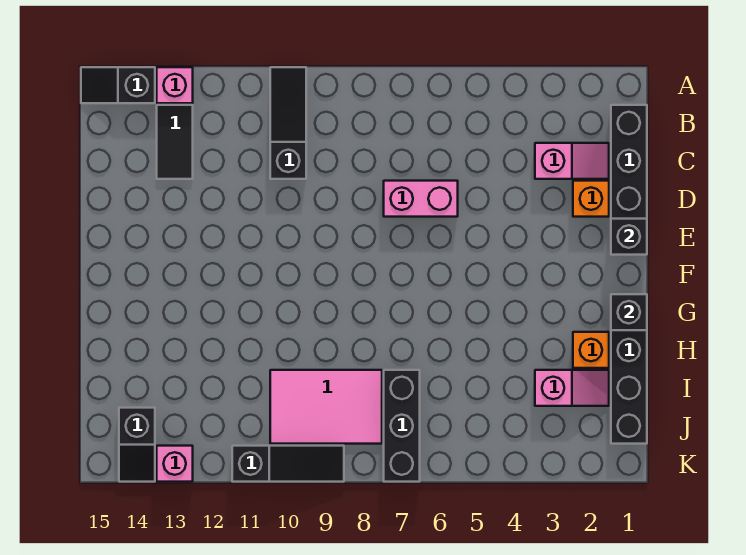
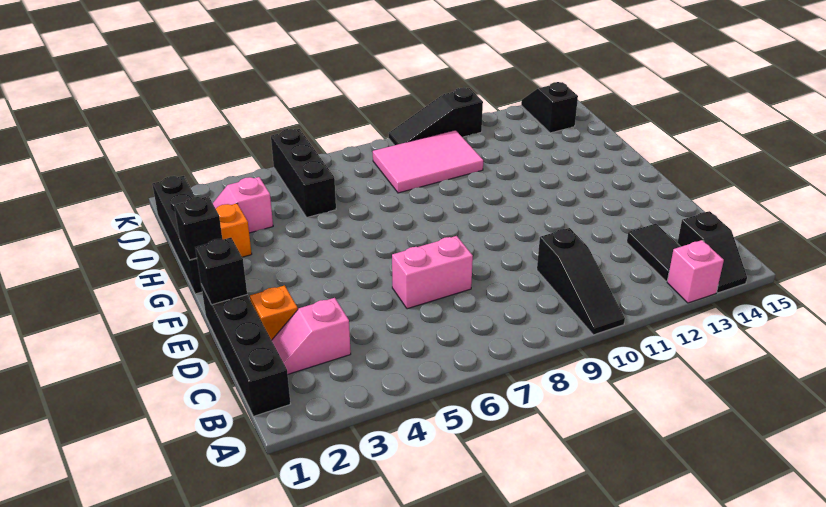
black 1x2 slope [81,67,155,103] -> black 1x2 slope turned to [677,211,747,293]
black 1x3 brick [384,370,420,482] -> black 1x3 brick moved to [271,129,336,217]
pink 1x1 brick [157,446,193,482] -> none

